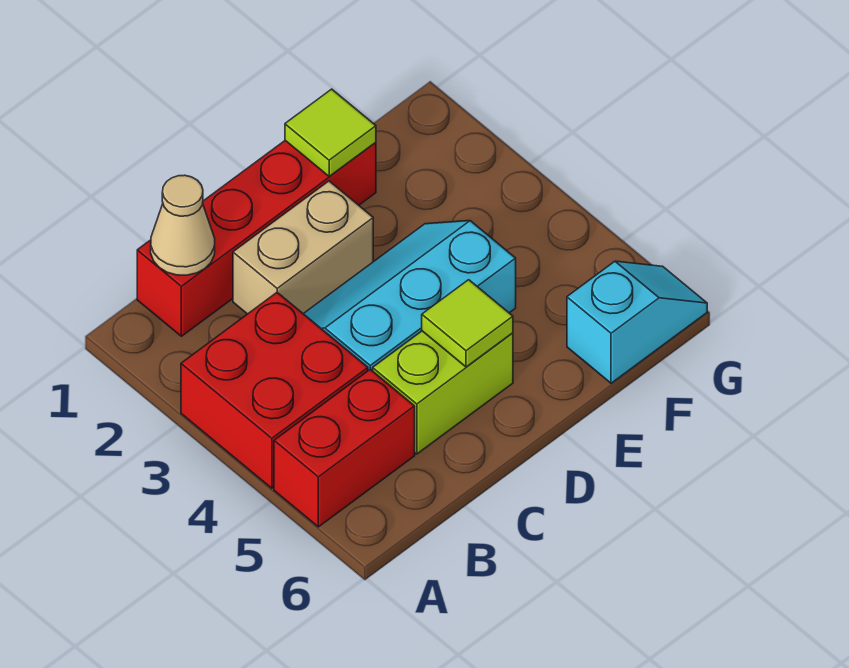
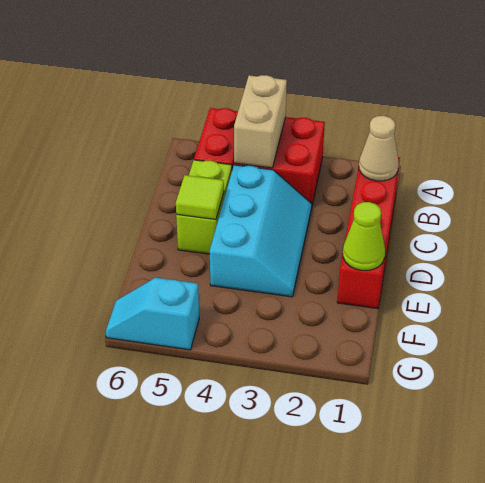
tan 1x2 brick [233,181,373,314] -> tan 1x2 brick moved to [234,75,287,168]
lime 1x1 tile [285,89,376,176] -> lime 1x1 cone [343,202,385,270]
cyan 1x2 slope [567,261,707,383] -> cyan 1x2 slope turned to [106,278,199,350]

